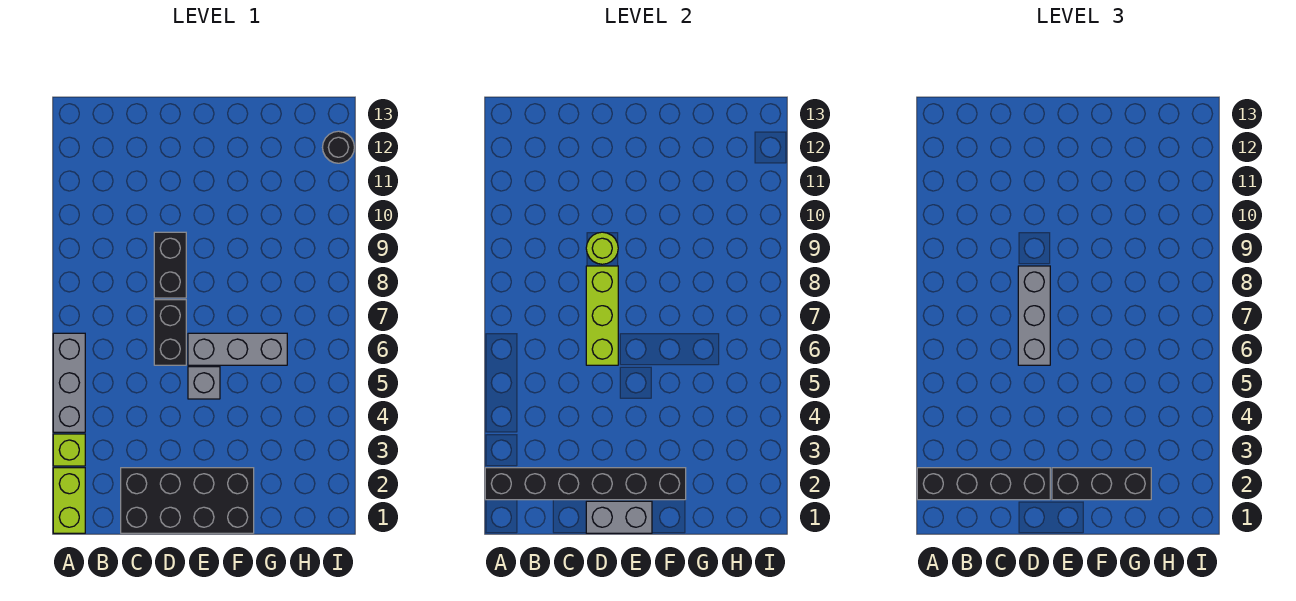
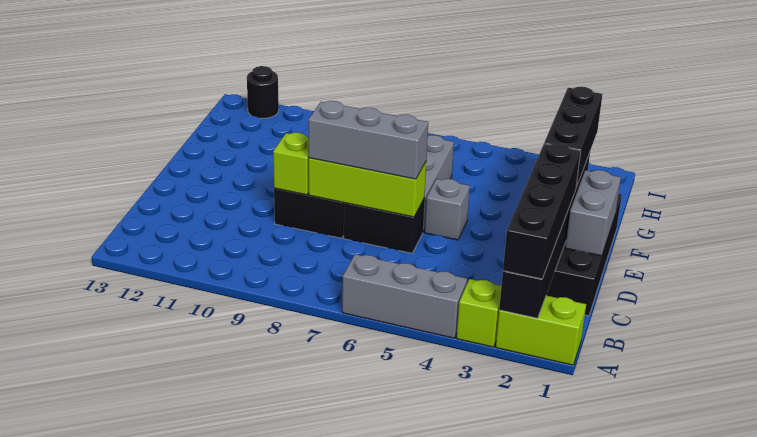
lime 1x1 round brick [586,232,618,264] -> lime 1x1 brick [273,133,309,195]

